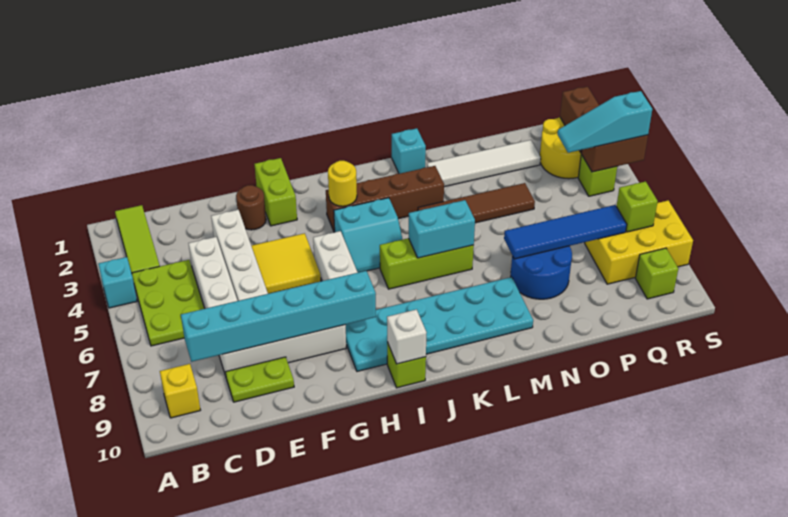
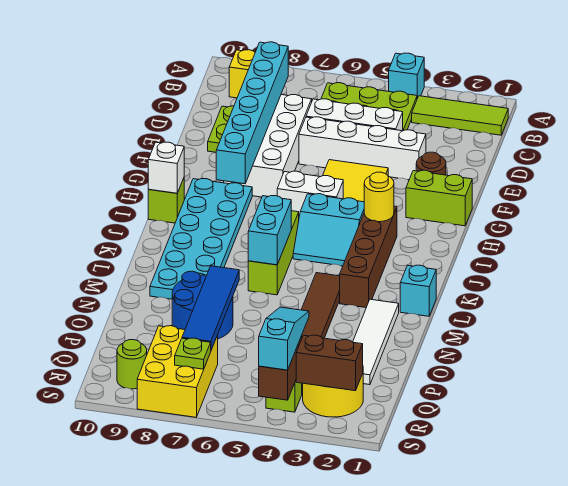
cyan 2x2 slope [334,198,403,273] -> cyan 2x2 slope turned to [293,194,364,266]
lime 1x1 brick [616,181,658,232] -> lime 1x1 plate [175,338,211,369]
lime 1x1 brick [635,248,678,299] -> lime 1x1 round brick [117,340,147,389]

